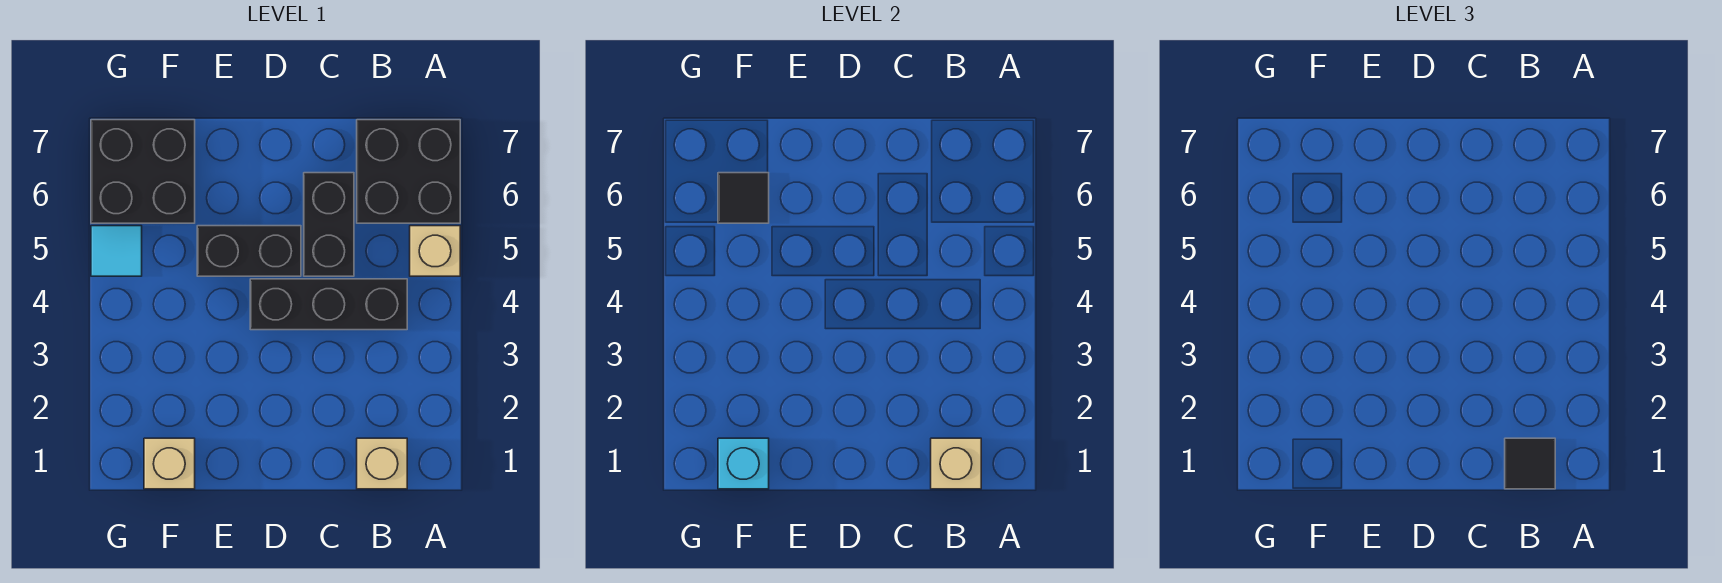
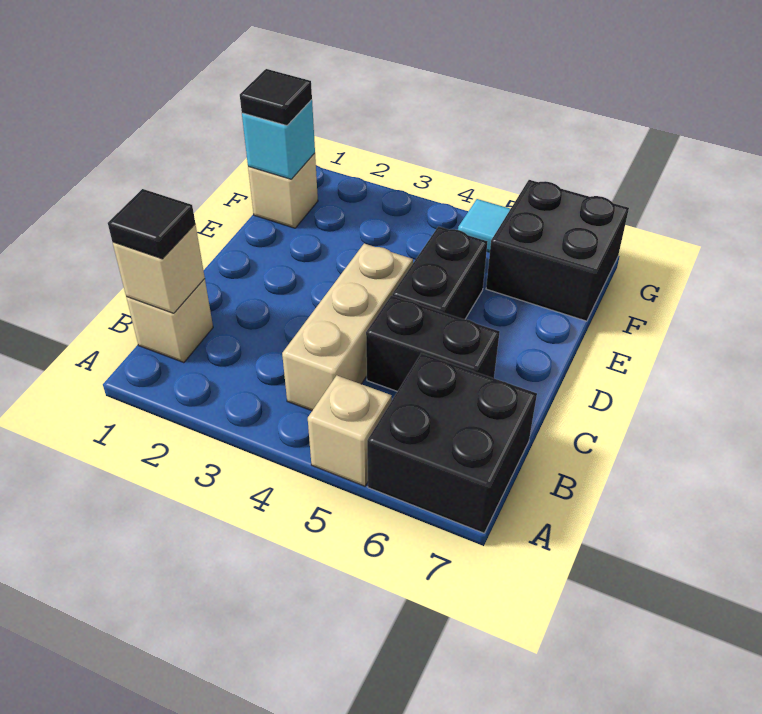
black 1x3 brick [250,279,407,330] -> tan 1x3 brick [282,243,413,411]
black 1x1 tile [718,173,769,223] -> black 1x1 tile moved to [240,69,312,126]

